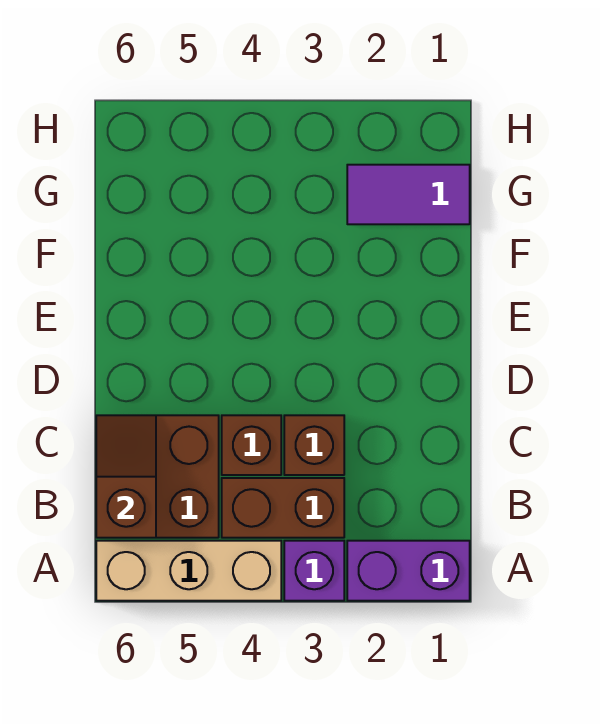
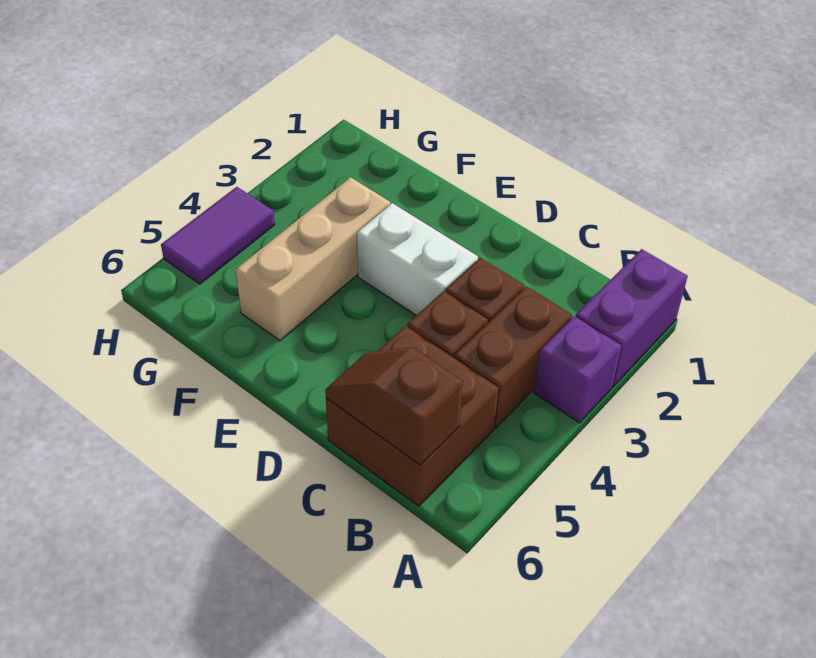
tan 1x3 brick [96,541,281,601] -> tan 1x3 brick moved to [236,177,390,341]
none -> white 1x2 brick [357,203,478,315]
purple 1x2 tile [347,165,470,224] -> purple 1x2 tile moved to [161,187,275,284]

